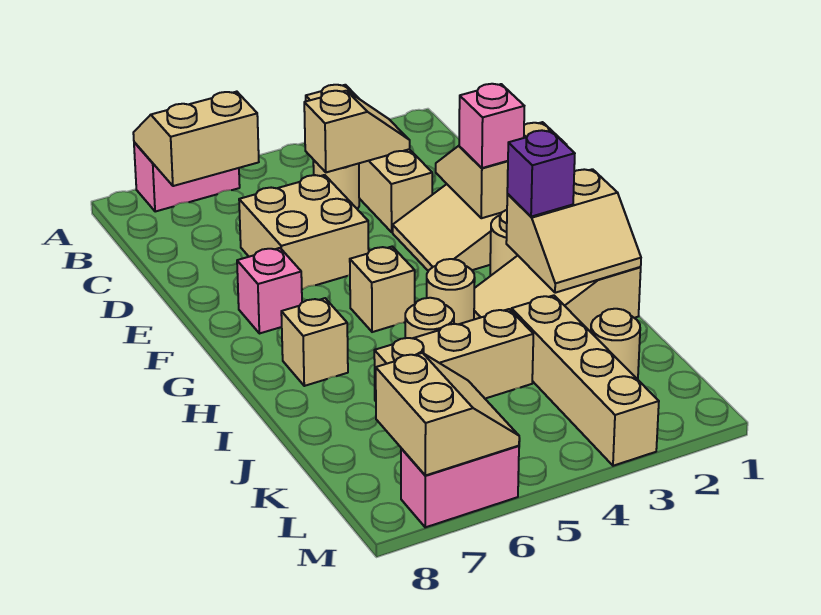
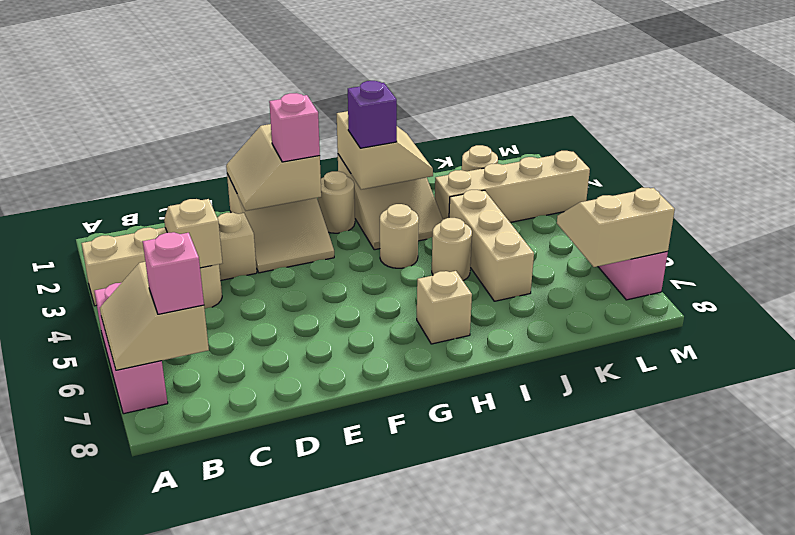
pink 1x2 brick [134,142,240,212] -> pink 1x3 brick [94,283,168,414]
tan 2x2 brick [239,175,369,289] -> none
pink 1x1 brick [237,248,302,334] -> pink 1x1 brick moved to [143,232,204,314]
tan 1x1 brick [350,247,415,332] -> none

